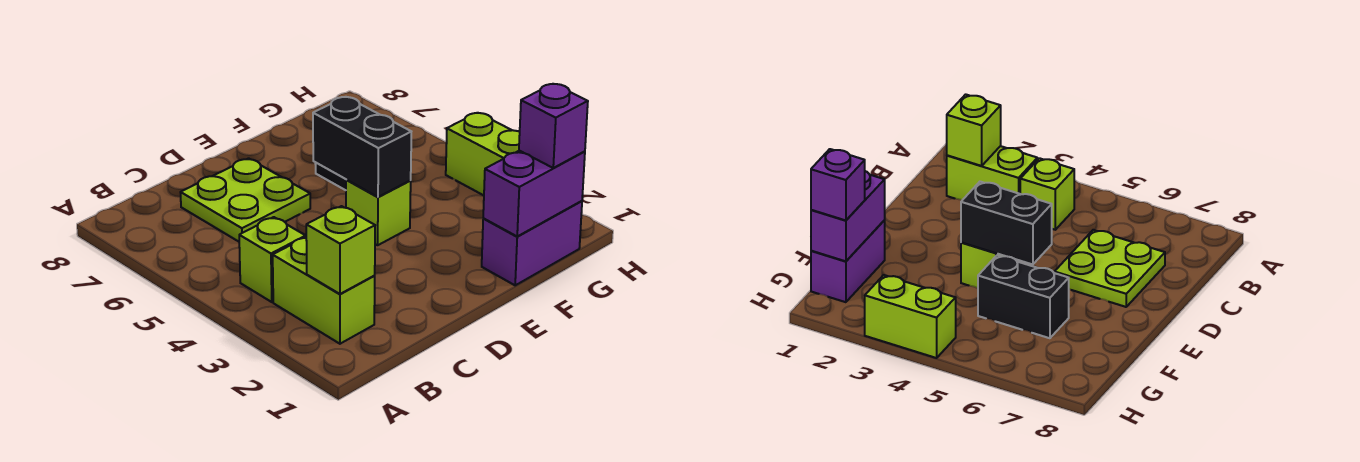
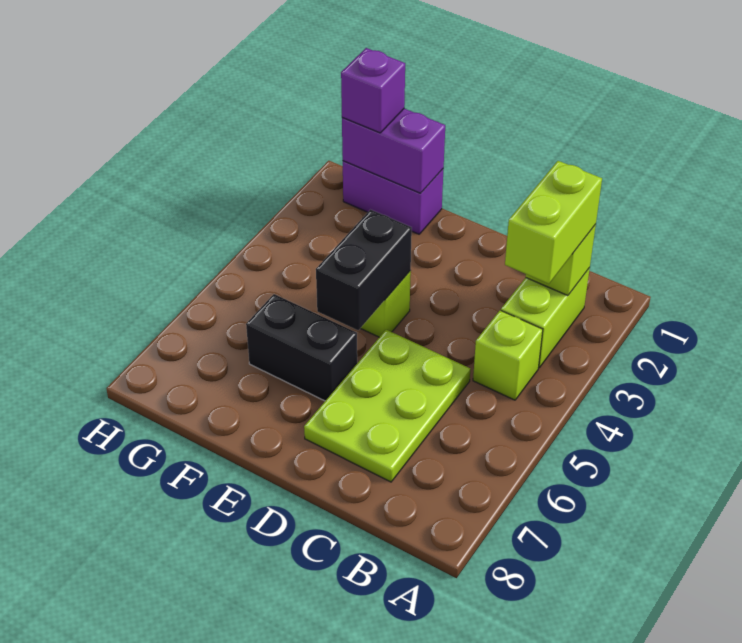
lime 2x2 plate [180,158,310,242] -> lime 2x3 plate [304,330,470,482]
black 1x2 brick [978,255,1069,338] -> black 1x2 brick turned to [246,294,357,401]
lime 1x2 brick [446,113,520,195] -> lime 1x2 brick moved to [505,161,602,284]

